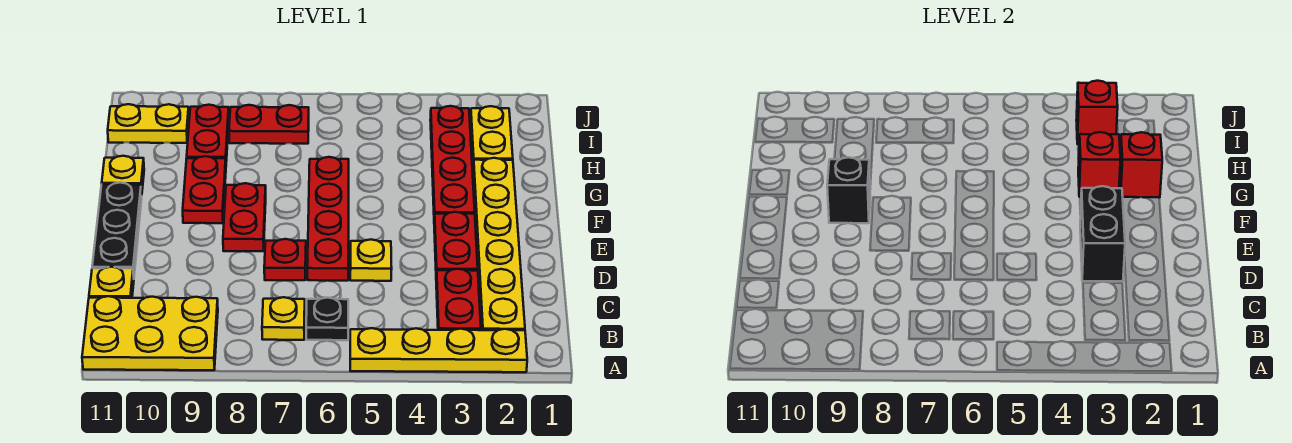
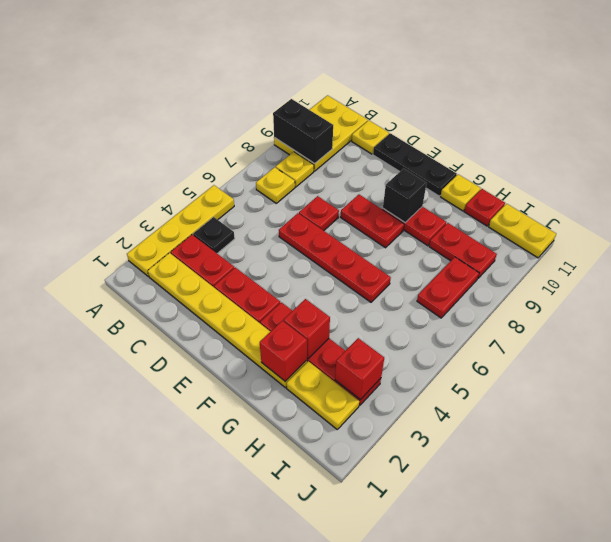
black 1x1 plate [306,298,348,340] -> black 1x1 plate moved to [193,217,235,253]
black 1x2 brick [1080,186,1125,281] -> black 1x2 brick moved to [273,99,333,164]
yellow 1x1 plate [350,240,392,281] -> yellow 1x1 plate moved to [276,152,314,187]
none -> red 1x1 plate [464,189,505,226]
yellow 1x2 plate [108,104,189,143] -> yellow 1x2 plate turned to [489,204,556,258]

